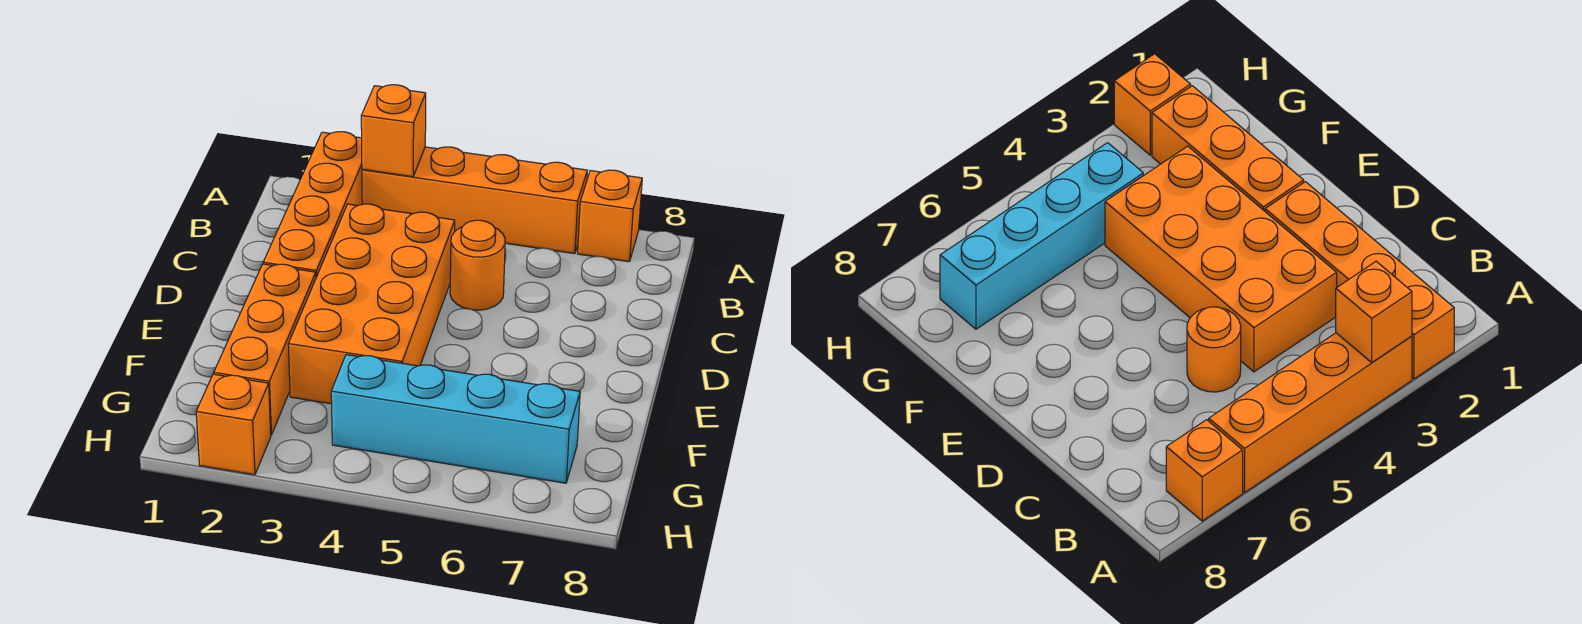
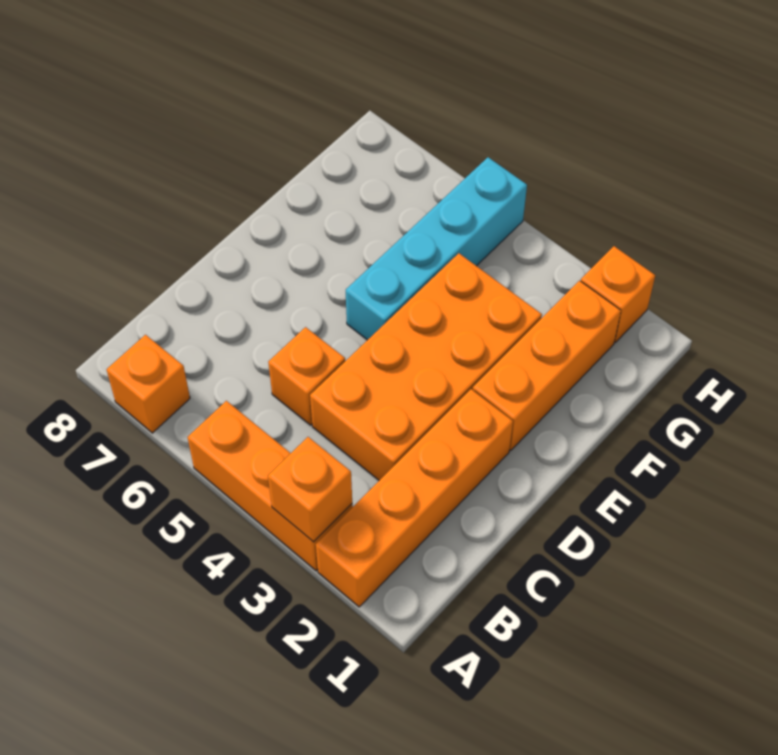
orange 1x4 brick [362,147,587,254] -> orange 1x3 brick [188,401,353,571]
orange 1x1 round brick [450,220,505,310] -> orange 1x1 brick [268,327,345,425]
cyan 1x4 brick [331,355,580,483] -> cyan 1x4 brick turned to [346,157,527,340]

